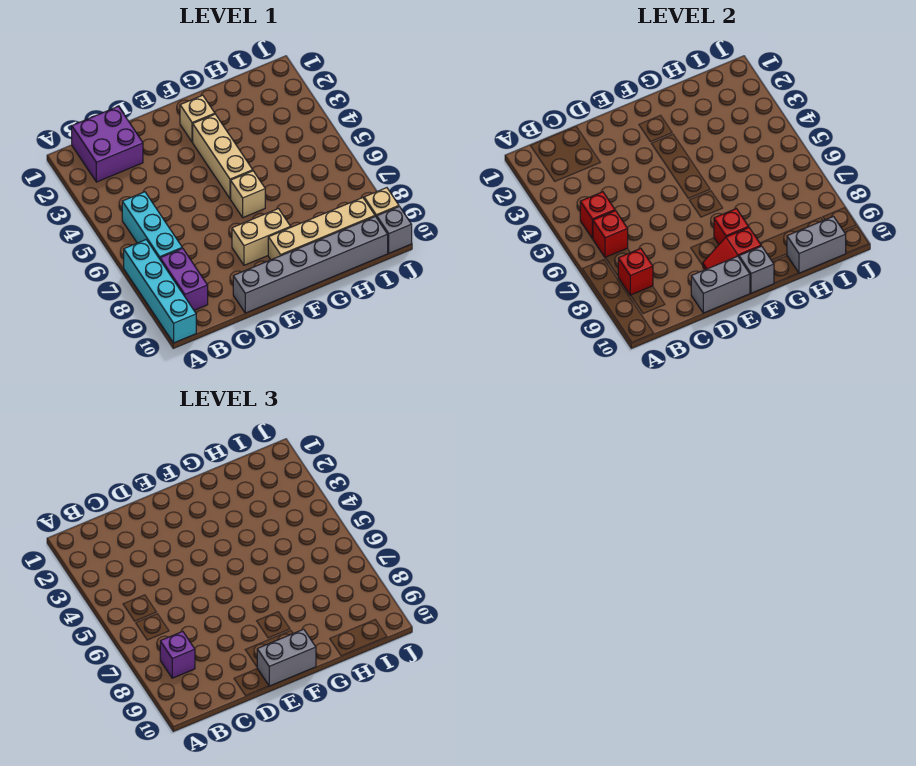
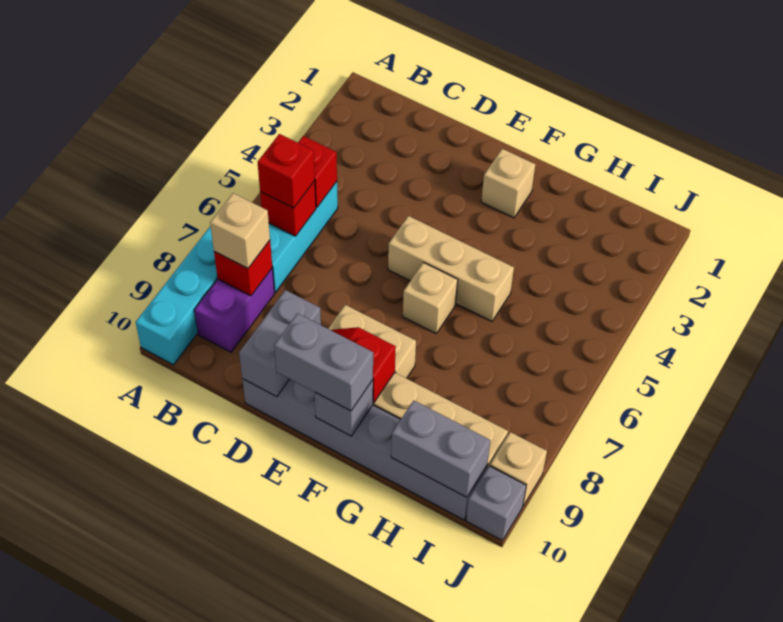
purple 2x2 brick [72,106,143,182] -> none
purple 1x1 brick [160,631,195,678] -> tan 1x1 brick [210,193,270,268]
grey 1x2 brick [691,256,750,313] -> grey 1x2 brick turned to [239,290,321,397]
tan 1x3 brick [193,114,253,199] -> tan 1x3 brick turned to [388,216,514,321]
red 1x1 brick [714,209,749,244] -> red 1x1 brick moved to [258,134,315,208]

